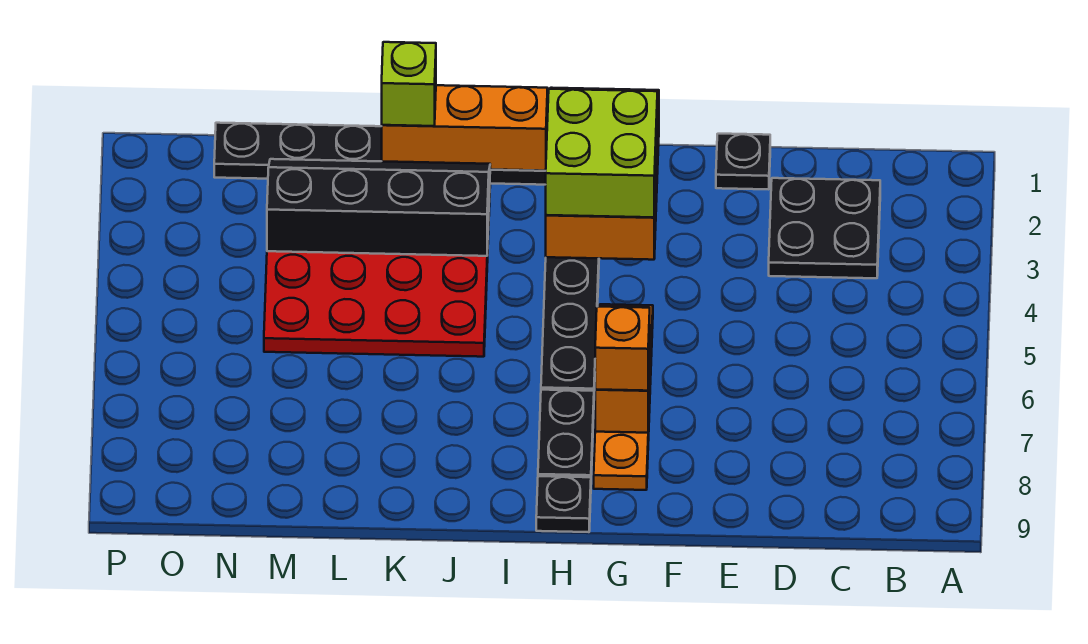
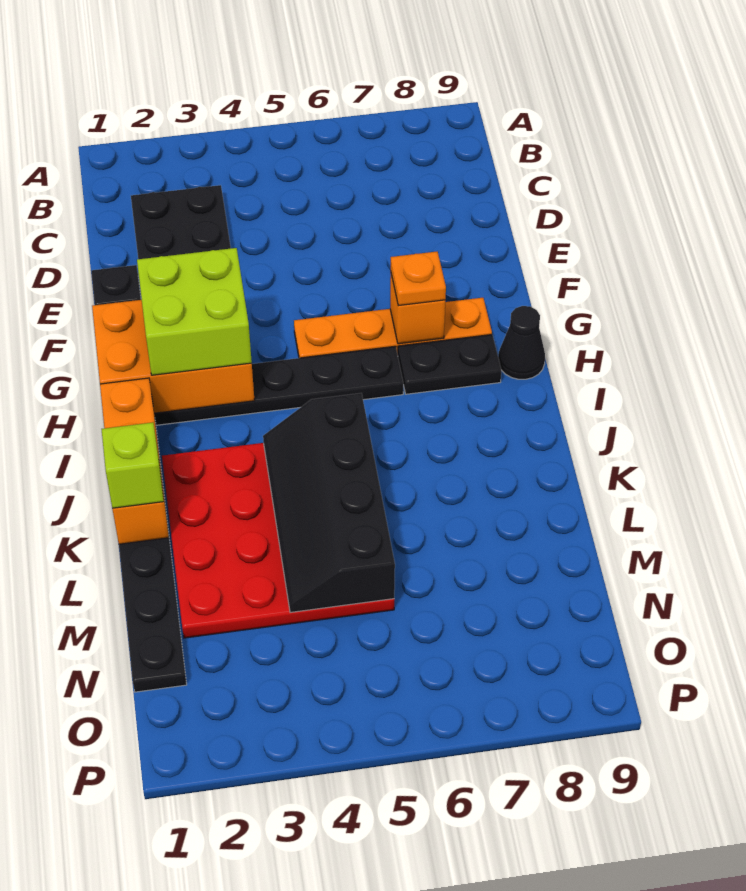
orange 1x1 brick [595,307,650,391] -> orange 1x1 plate [391,252,446,306]
black 1x1 plate [536,476,591,532] -> black 1x1 cone [498,306,545,379]
black 2x4 slope [267,159,490,256] -> black 2x4 slope moved to [263,393,395,613]

